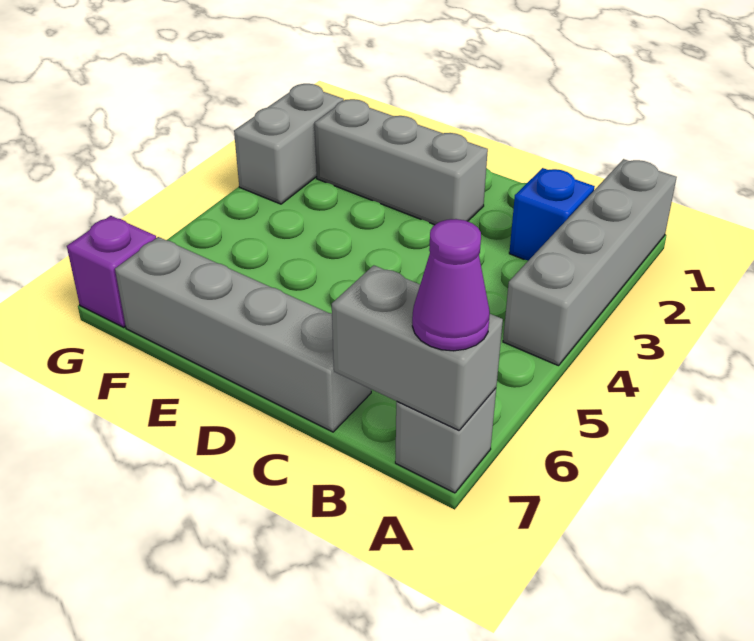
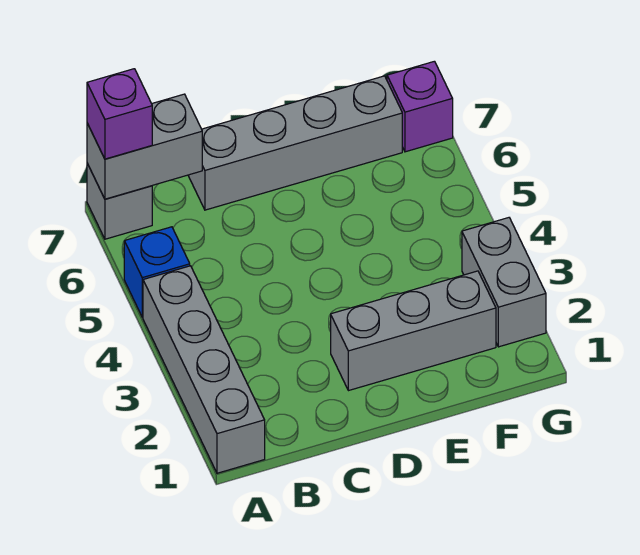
purple 1x1 cone [412,219,490,351] -> purple 1x1 brick [87,69,152,159]
blue 1x1 brick [509,168,595,261] -> blue 1x1 brick moved to [124,227,190,317]

